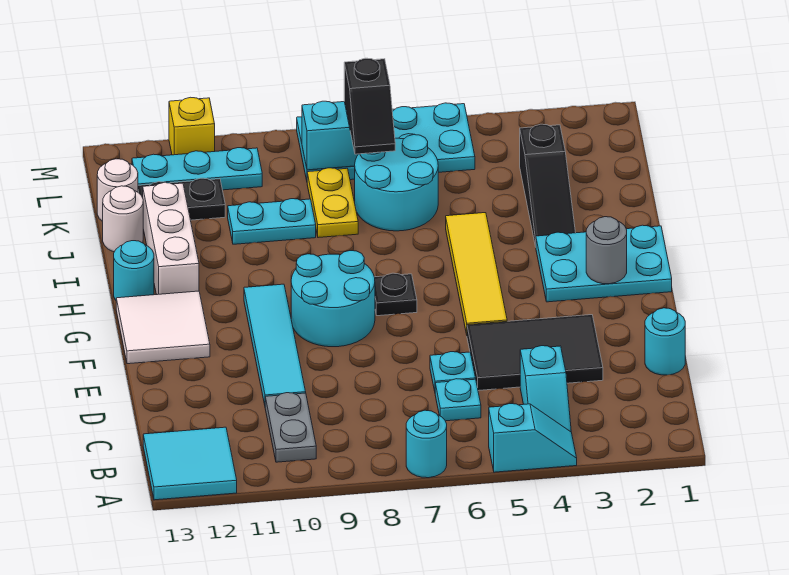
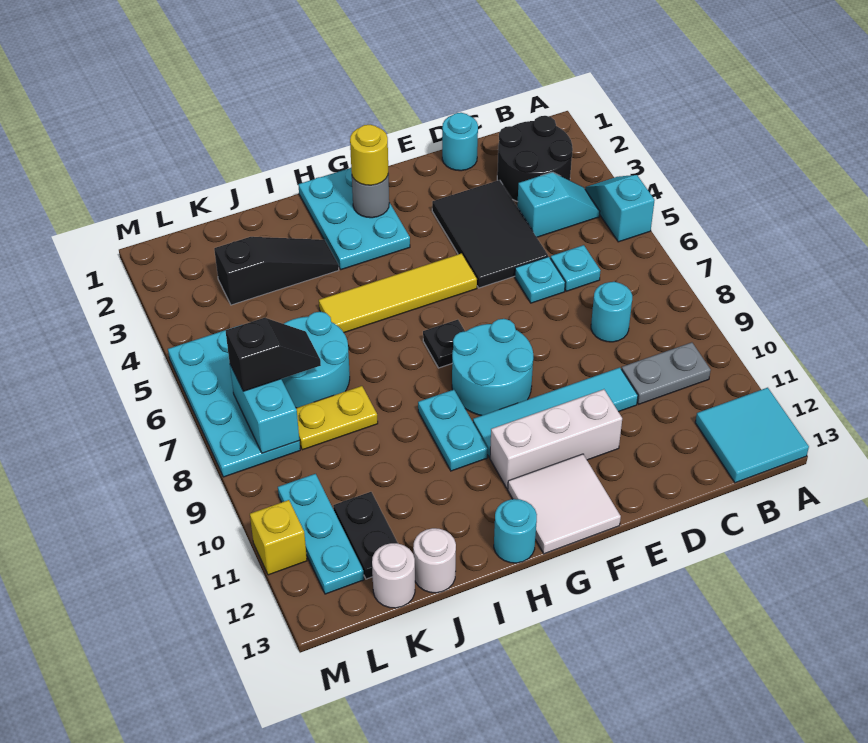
cyan 1x1 round brick [406,410,447,478] -> cyan 1x1 round brick moved to [591,282,632,342]
none -> black 2x2 round brick [497,116,573,202]
none -> yellow 1x1 round brick [350,125,388,185]
white 1x3 brick [143,183,199,295] -> white 1x3 brick moved to [490,389,622,489]
cyan 1x2 plate [228,199,316,244] -> cyan 1x2 plate moved to [418,390,488,471]

